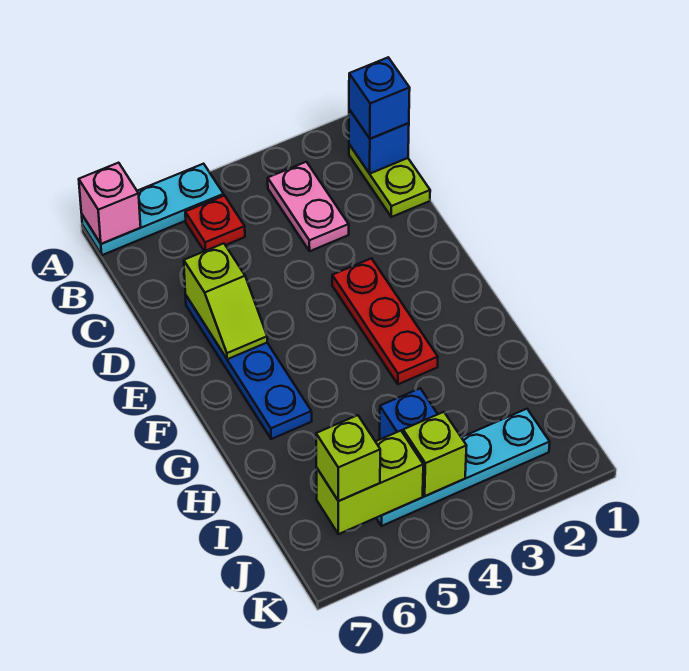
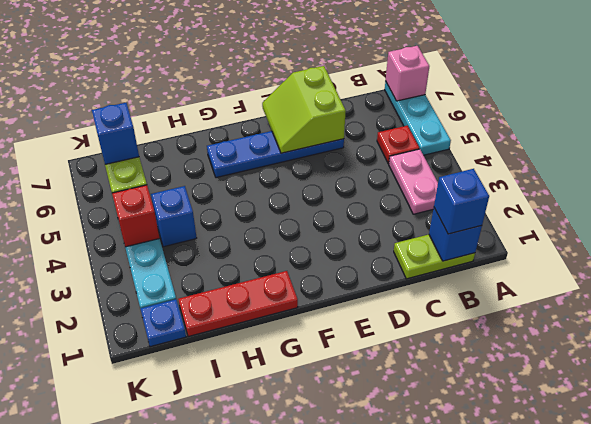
pink 1x2 plate [268,162,349,251] -> pink 1x2 plate turned to [389,149,438,214]
lime 1x2 slope [184,243,267,359] -> lime 2x2 slope [262,66,346,153]
red 1x3 plate [332,258,438,384] -> red 1x3 plate moved to [178,271,298,337]
none -> blue 1x1 plate [140,299,186,347]
lime 1x1 brick [403,412,466,496] -> red 1x1 brick [112,185,160,247]
lime 1x1 brick [316,415,380,501] -> blue 1x1 brick [92,103,139,164]

